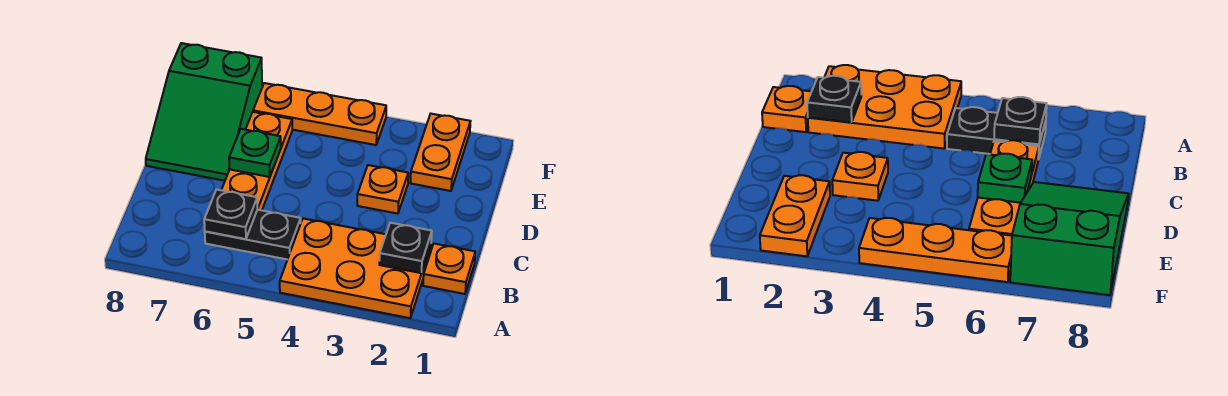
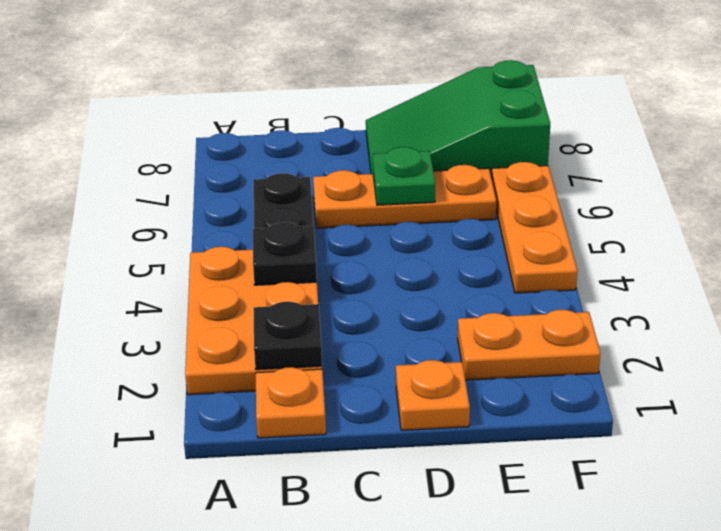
black 1x1 plate [204,190,257,239] -> black 1x1 plate moved to [253,222,317,285]
orange 1x1 plate [357,165,408,214] -> orange 1x1 plate moved to [396,360,470,430]

